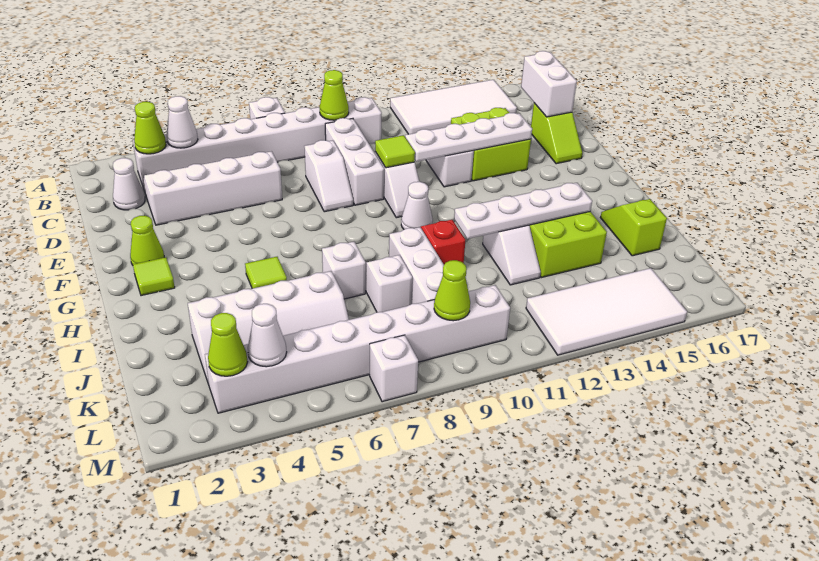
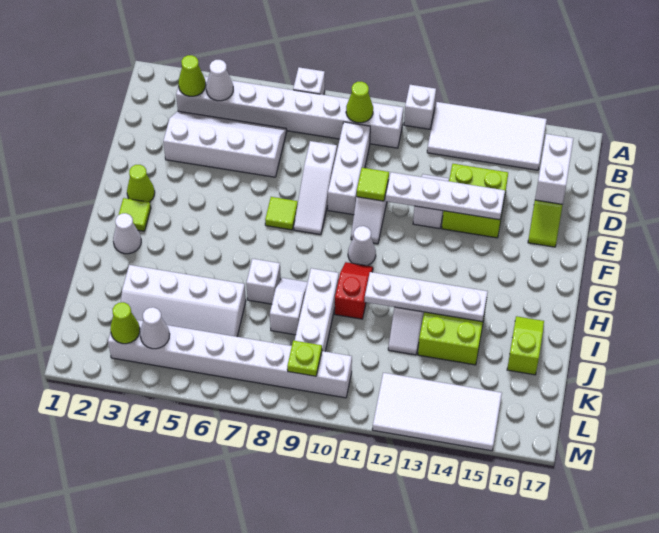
white 1x1 cone [113,158,145,210] -> white 1x1 cone moved to [113,213,141,254]
white 1x2 slope [304,140,353,212] -> white 1x3 slope [294,141,337,235]
lime 1x1 tile [245,257,287,289] -> lime 1x1 tile moved to [265,197,298,230]
lime 1x1 cone [434,260,470,321] -> lime 1x1 plate [287,340,322,376]
white 1x1 brick [370,335,418,402] -> white 1x1 brick moved to [404,85,436,129]

